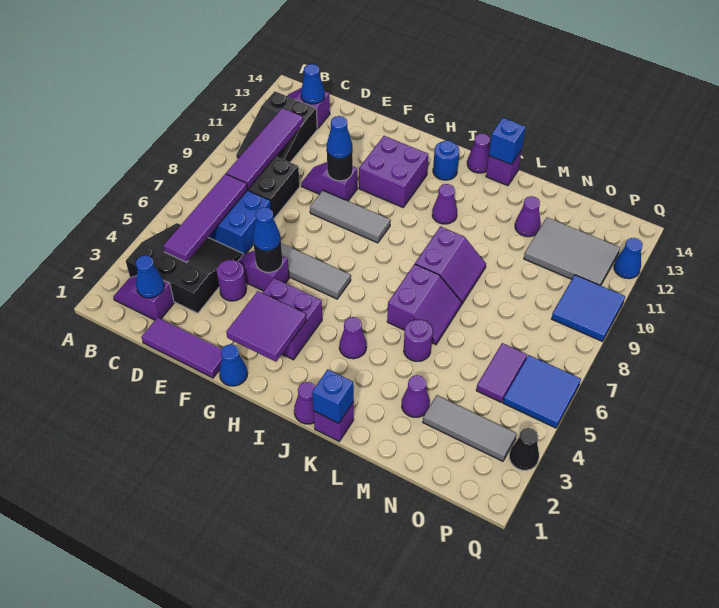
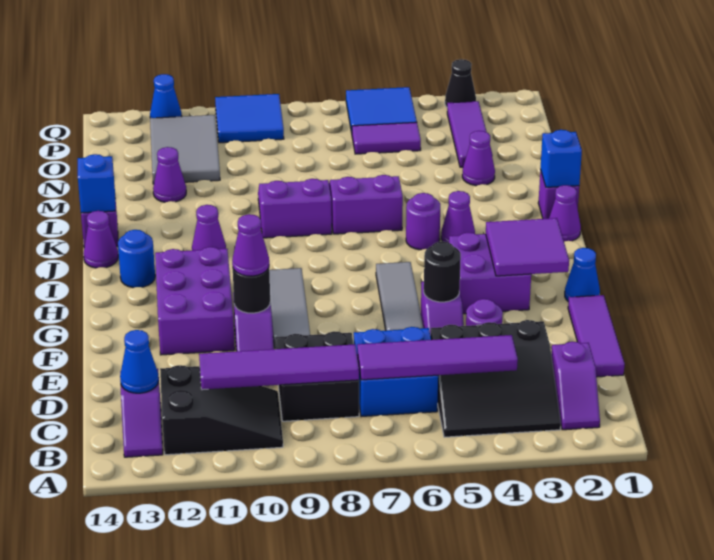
black 3x3 slope [126,223,243,313] -> black 3x3 slope turned to [430,320,561,437]
blue 1x1 cone [136,255,164,298] -> none
blue 1x1 cone [253,207,281,251] -> none
blue 1x1 cone [327,116,352,159] -> purple 1x1 cone [232,214,269,276]
purple 2x2 brick [359,136,428,207] -> purple 2x3 brick [155,247,235,355]
purple 1x1 round brick [404,319,432,361] -> purple 1x1 round brick moved to [406,193,440,250]
grey 1x3 tile [423,396,517,461] -> purple 1x3 tile [447,101,493,167]

